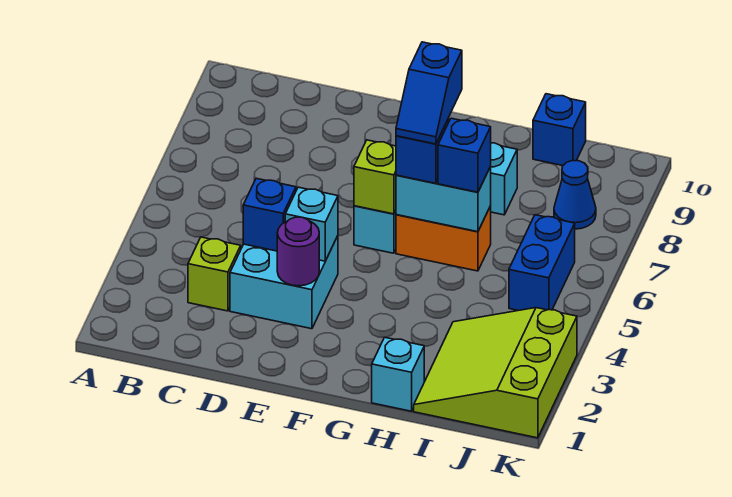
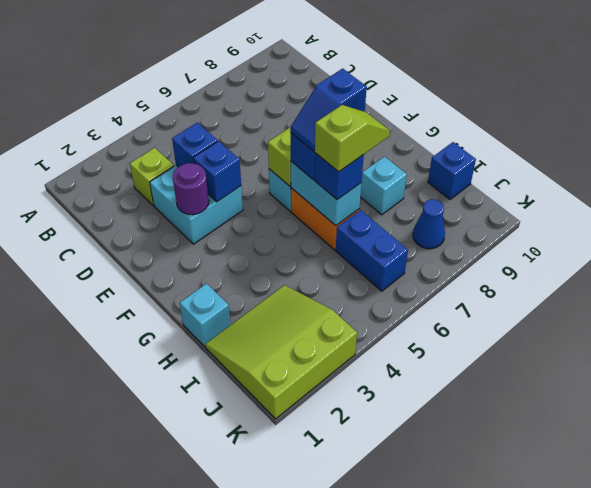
cyan 1x1 brick [285,187,338,261] -> blue 1x1 brick [193,141,241,202]
none -> lime 1x2 slope [315,105,390,172]
blue 1x2 brick [509,215,575,311] -> blue 1x2 brick turned to [336,210,408,291]

